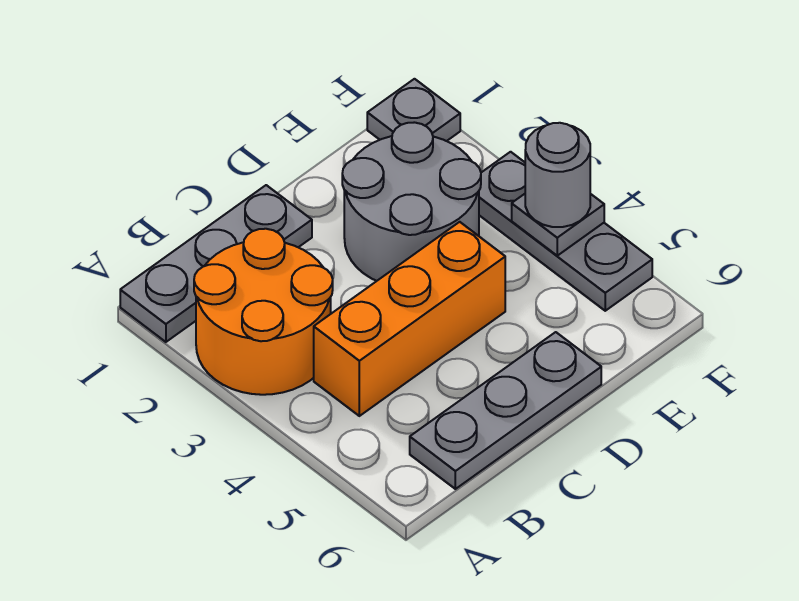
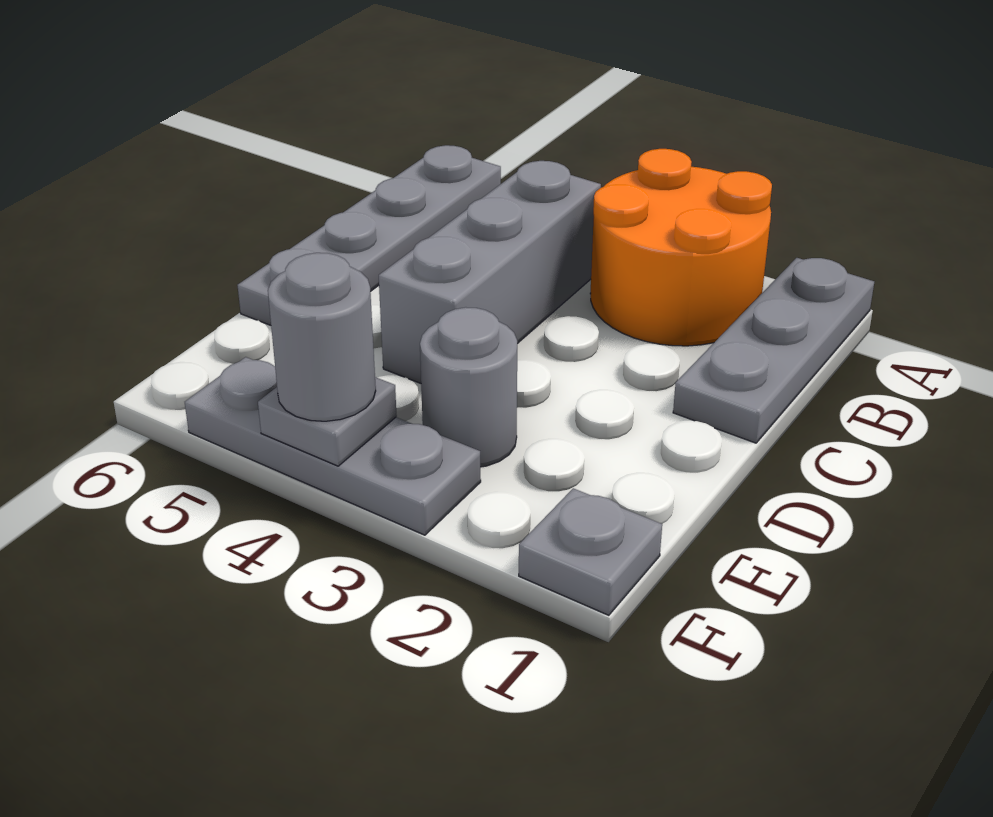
orange 1x3 brick [314,222,505,416] -> grey 1x3 brick [379,161,601,383]
grey 1x3 plate [410,332,601,489] -> grey 1x4 plate [237,145,501,325]
grey 2x2 round brick [342,122,481,281] -> grey 1x1 round brick [420,307,517,467]

